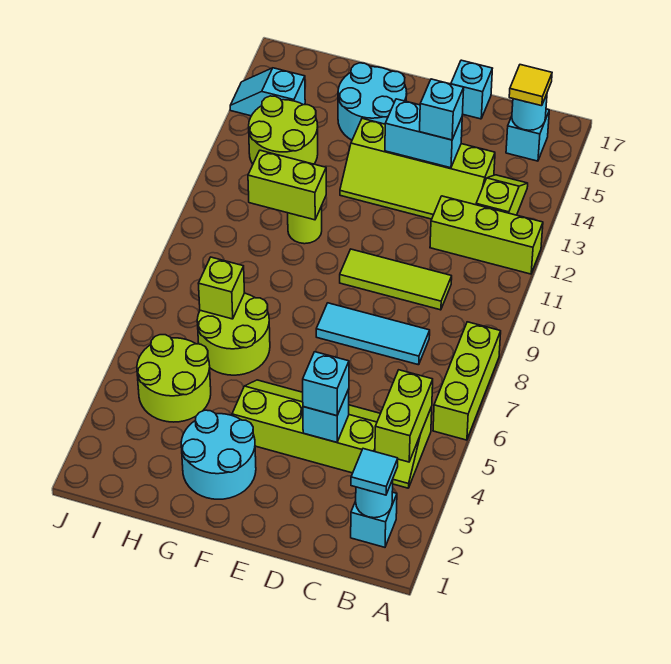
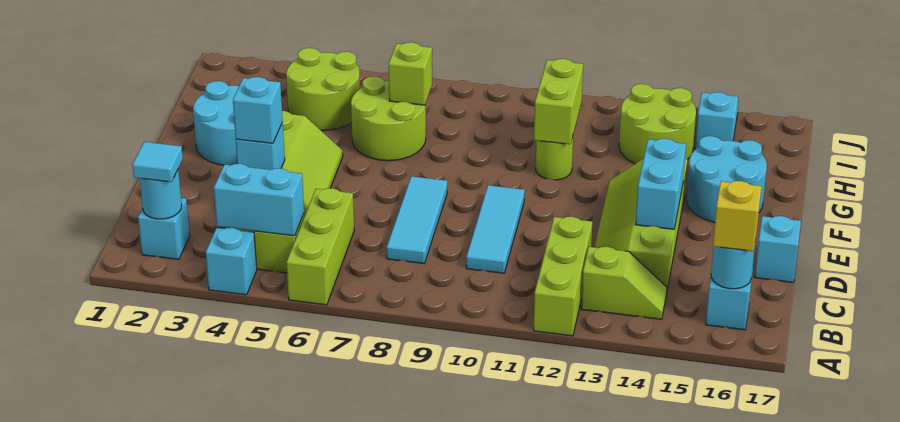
lime 1x3 brick [433,322,501,440] -> lime 1x3 brick turned to [286,188,354,305]
lime 1x2 brick [375,370,433,462] -> cyan 1x2 brick [214,164,304,236]
yellow 1x1 tile [509,65,552,106] -> yellow 1x1 brick [713,181,762,251]
lime 1x3 tile [340,249,452,310] -> cyan 1x3 tile [466,185,525,273]
cyan 1x1 brick [420,79,464,140] -> cyan 1x1 brick moved to [206,228,257,295]

